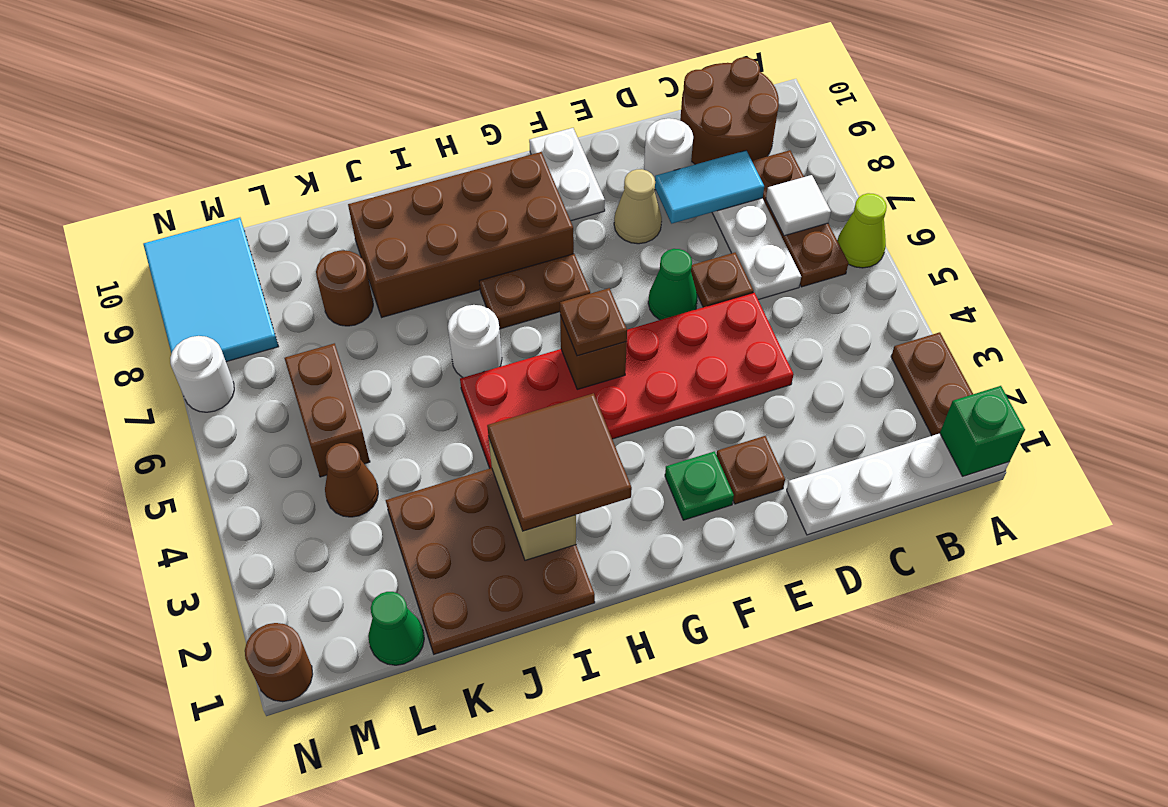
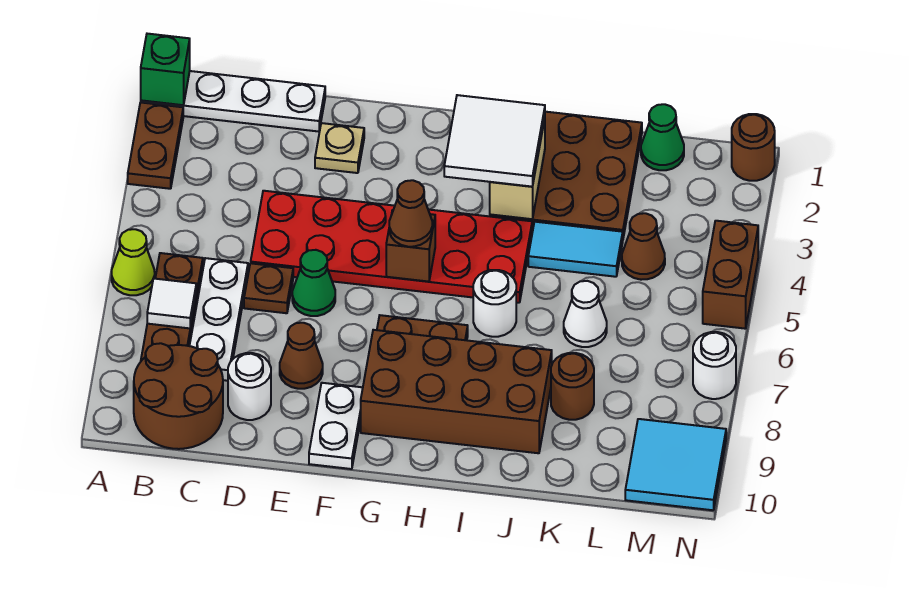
cyan 1x2 tile [655,151,764,224] -> cyan 1x2 tile moved to [528,222,623,277]
brown 1x1 plate [716,436,785,504] -> tan 1x1 plate [315,123,364,173]
tan 1x1 cone [614,169,662,244] -> brown 1x1 cone [280,323,323,389]
green 1x1 plate [665,451,734,520] -> none
brown 1x1 plate [560,288,627,356] -> brown 1x1 cone [389,180,432,247]
brown 2x2 tile [487,393,632,531] -> white 2x2 tile [444,95,545,187]
none -> white 1x1 cone [564,281,607,347]
brown 1x2 brick [284,343,370,477] -> brown 1x2 brick moved to [703,221,758,329]
cyan 2x3 tile [143,218,279,362] -> cyan 2x2 tile [625,419,726,510]

